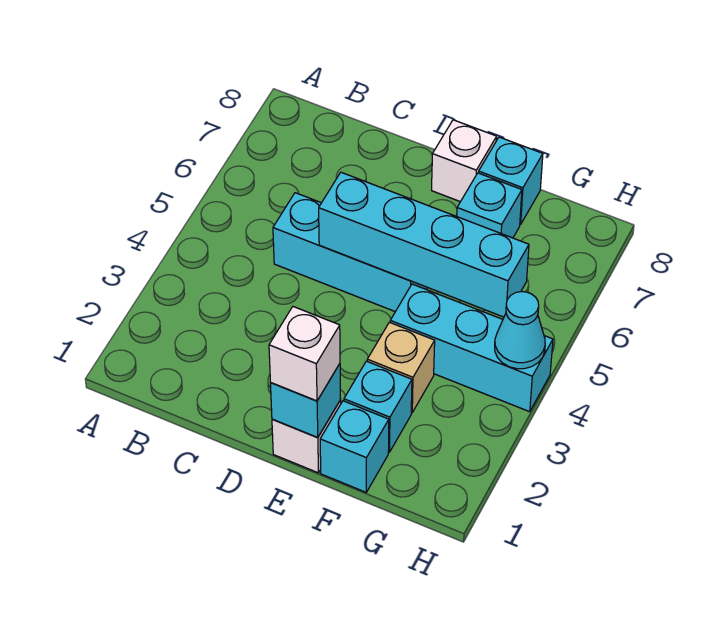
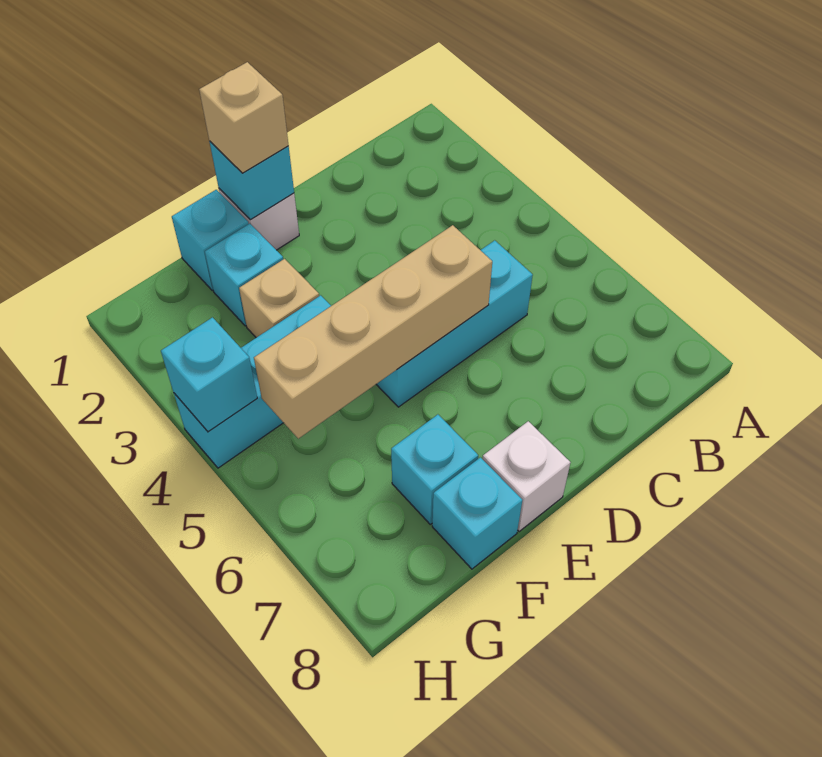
cyan 1x4 brick [319,172,529,317] -> tan 1x4 brick [254,225,492,439]
white 1x1 brick [269,307,340,401] -> tan 1x1 brick [199,62,289,173]
cyan 1x1 cone [495,292,545,369] -> cyan 1x1 brick [161,317,257,432]

